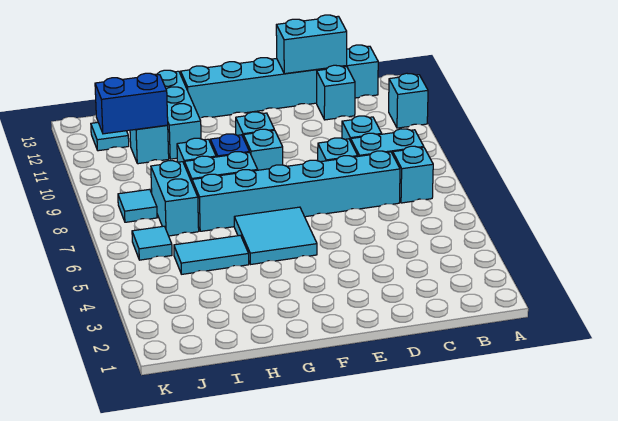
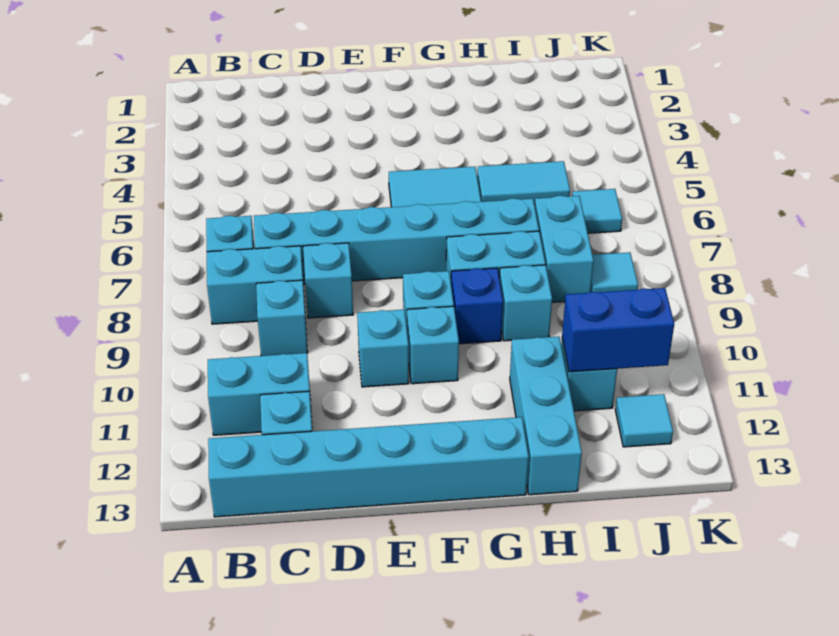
cyan 1x1 brick [389,73,428,128] -> cyan 1x1 brick moved to [357,310,409,387]
cyan 1x2 brick [276,15,347,74] -> cyan 1x2 brick moved to [208,353,312,435]

